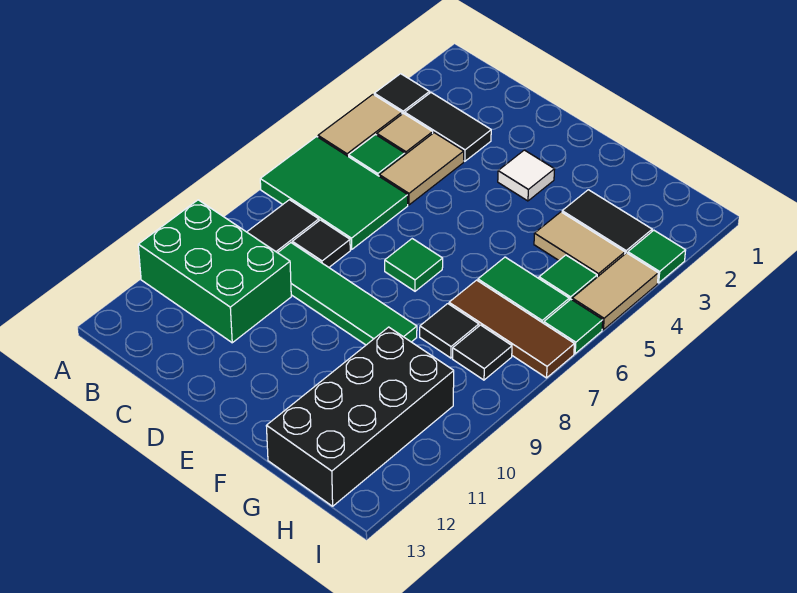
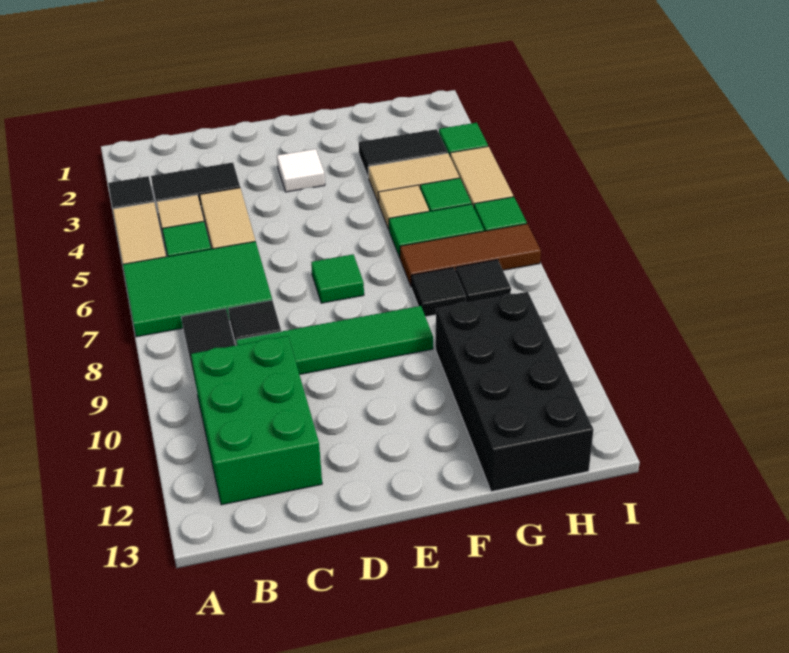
green 2x3 brick [138,200,291,343] -> green 2x3 brick turned to [191,336,322,505]
none -> tan 1x1 tile [378,185,429,229]

